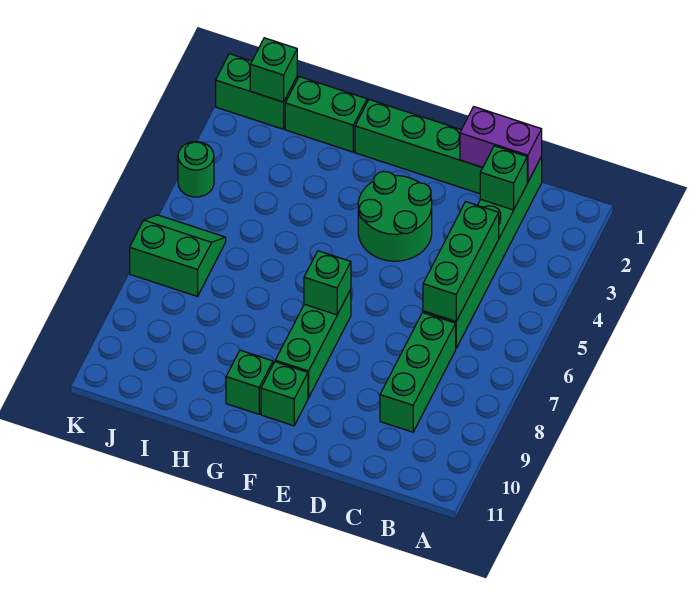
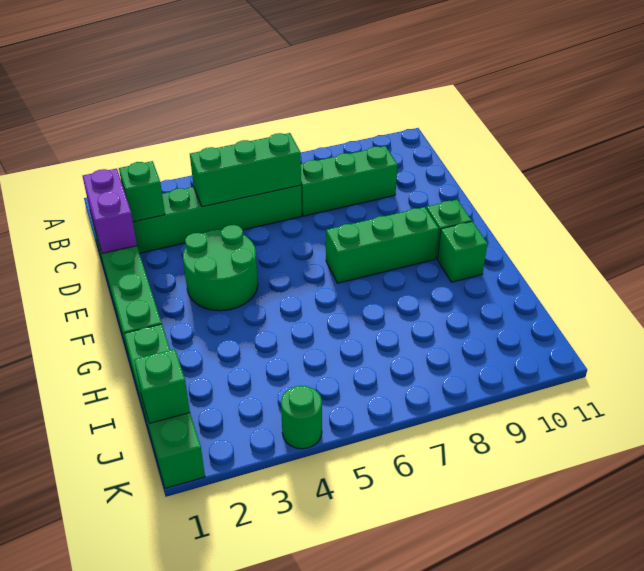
green 1x1 brick [304,251,351,315] -> none
green 2x2 slope [130,215,226,296] -> none

